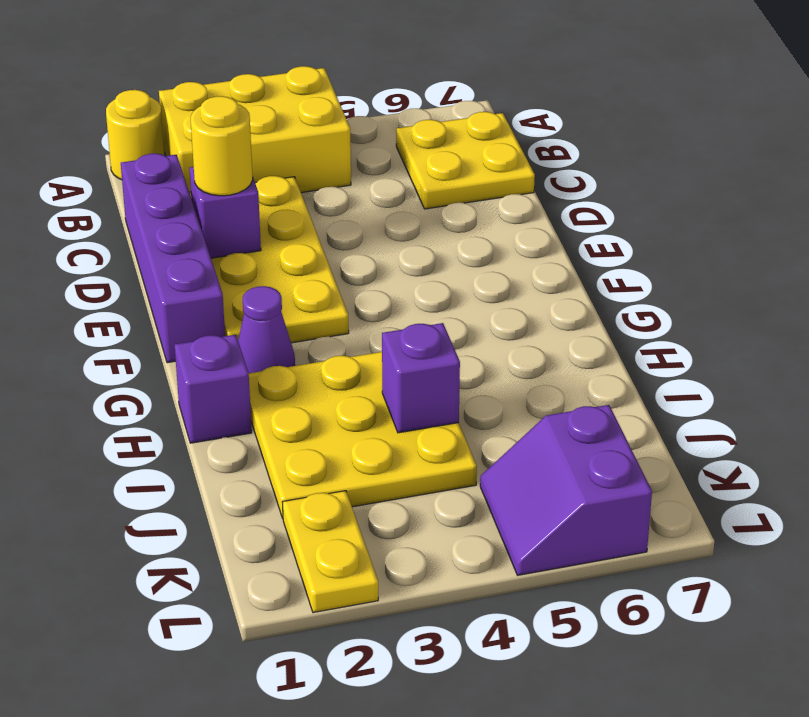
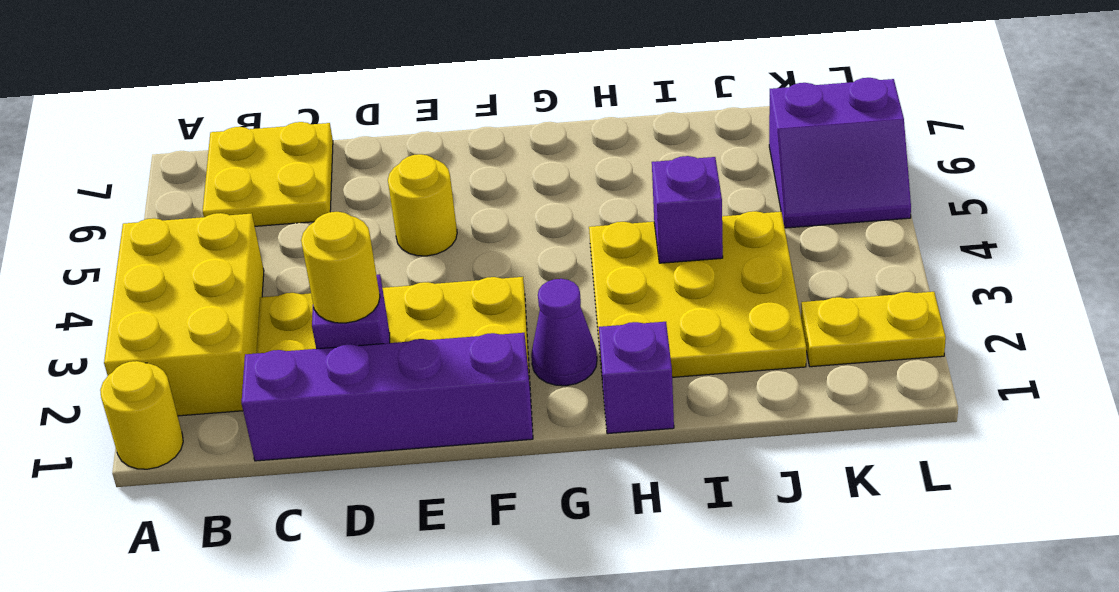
none -> yellow 1x1 round brick [388,154,457,256]

